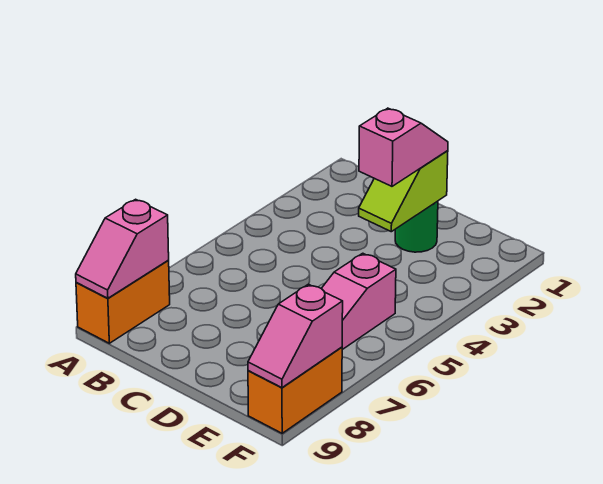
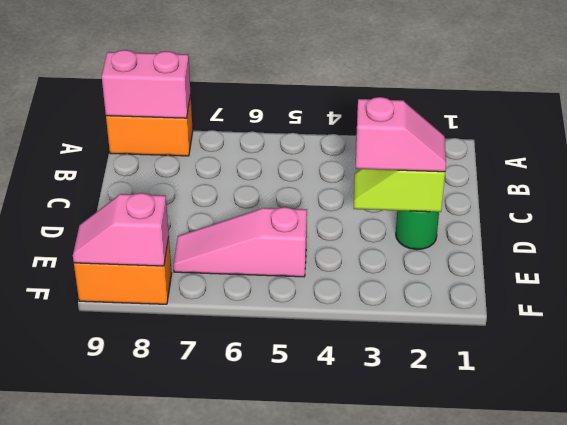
pink 1x2 slope [76,199,169,298] -> pink 1x2 brick [102,50,191,118]

